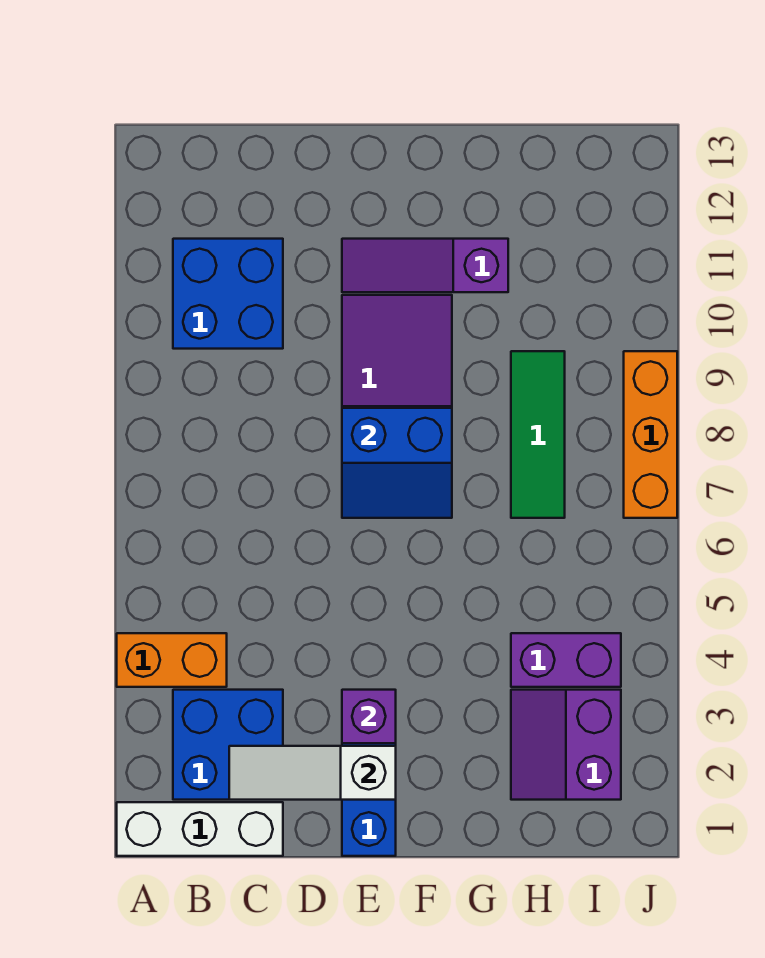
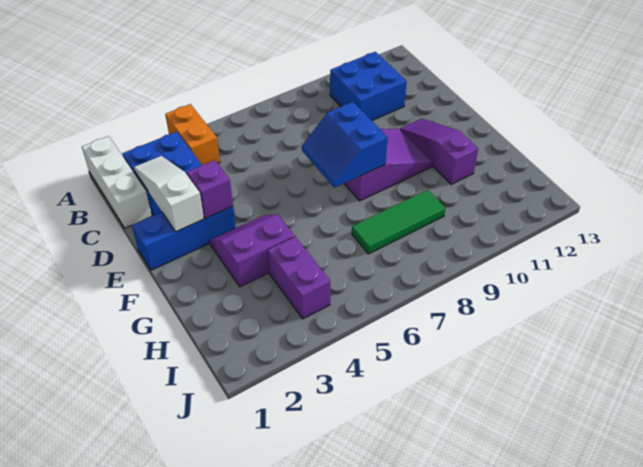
purple 2x2 slope [511,690,621,800] -> purple 2x2 slope moved to [209,215,295,287]
orange 1x3 brick [624,351,677,518] -> none

